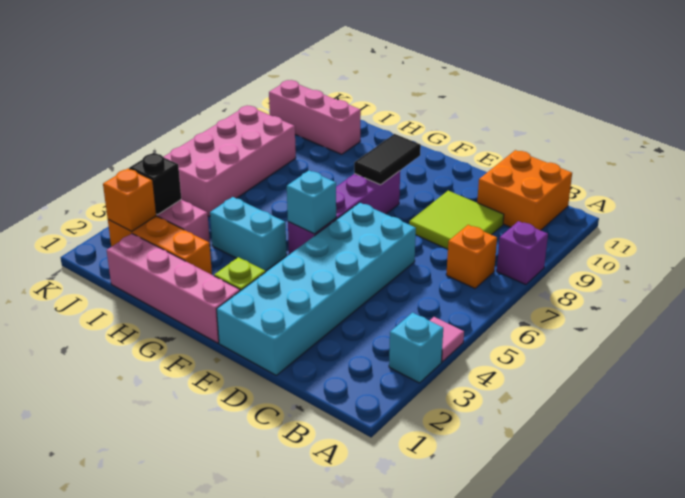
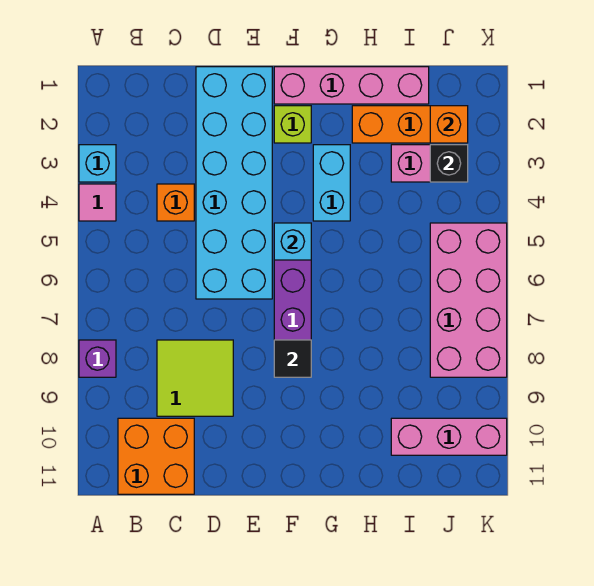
orange 1x1 brick [446,225,497,288] -> orange 1x1 brick moved to [157,184,194,221]
black 1x2 tile [354,134,421,185] -> black 1x1 tile [274,340,311,377]
cyan 1x2 brick [210,197,287,272] -> cyan 1x2 brick turned to [313,145,350,221]

